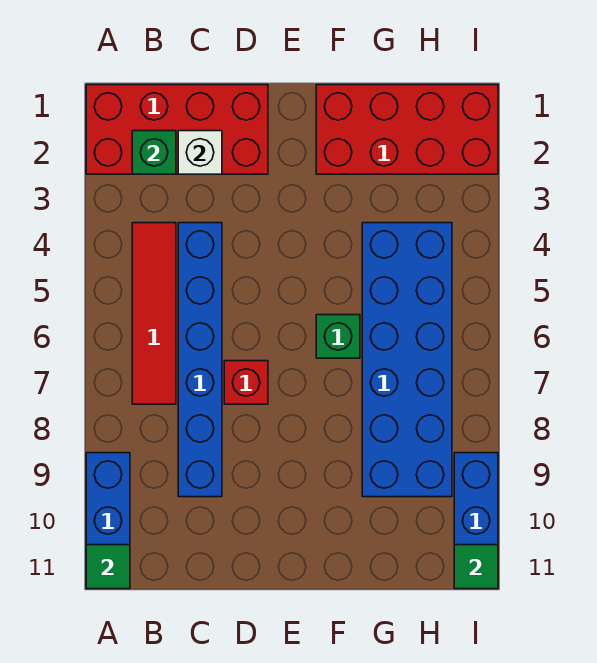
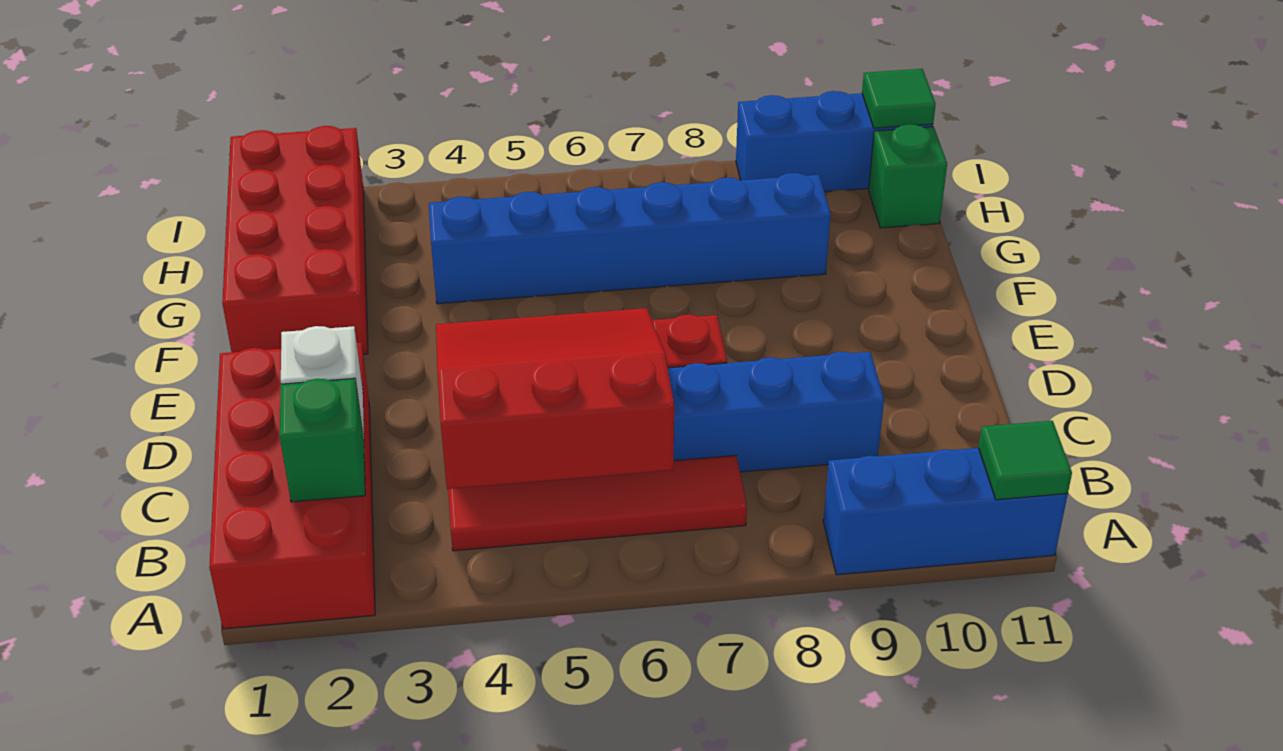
none -> red 3x3 slope [436,308,674,489]
green 1x1 brick [316,315,360,358] -> green 1x1 brick moved to [868,124,947,228]
blue 2x6 brick [362,223,452,497] -> blue 1x6 brick [429,173,831,304]

